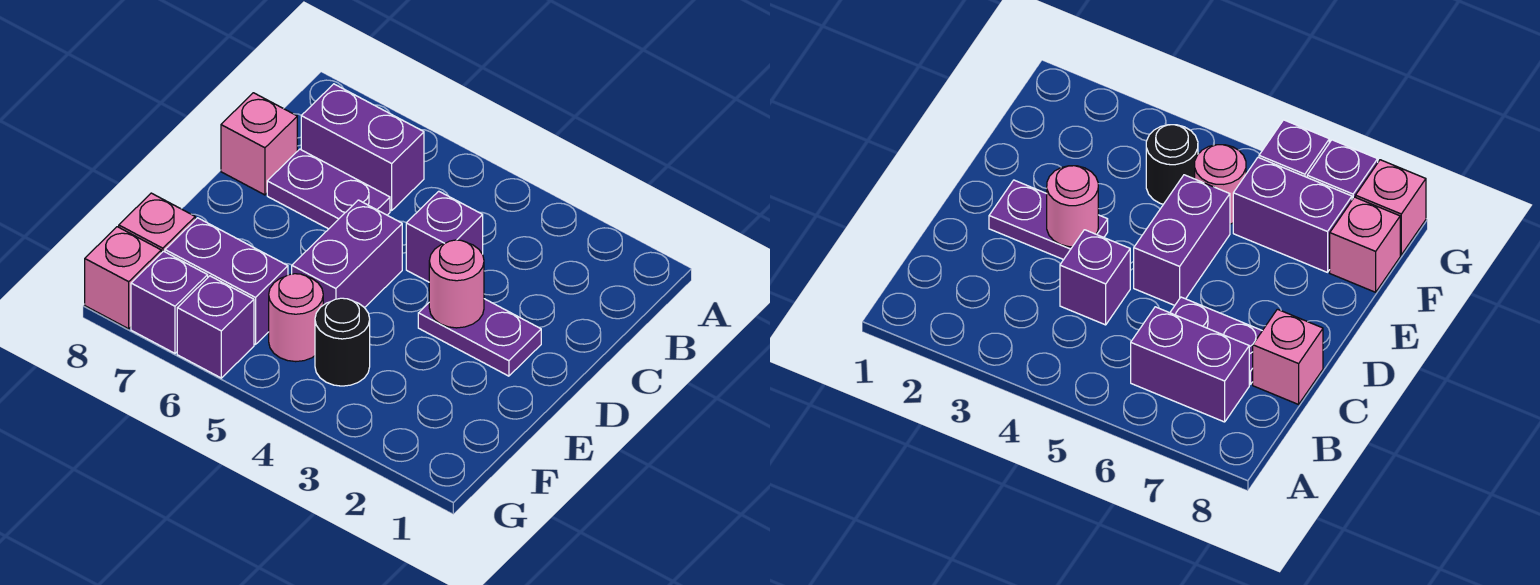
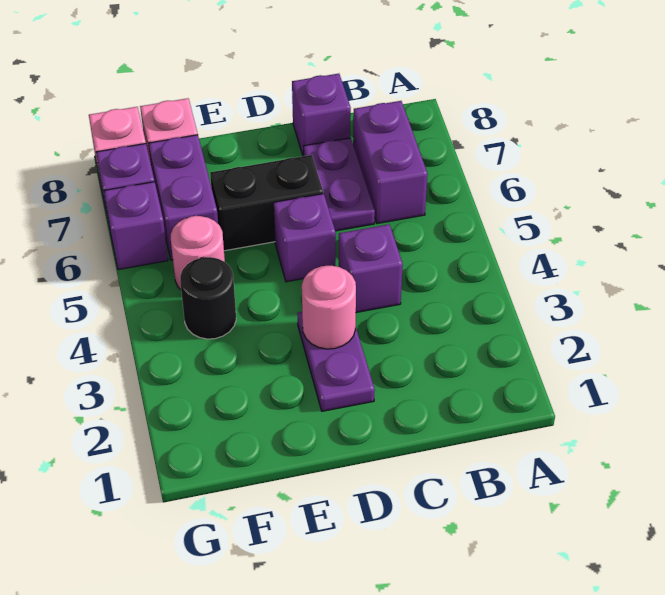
pink 1x1 brick [221,93,297,195] -> purple 1x1 brick [292,74,351,156]
purple 1x2 brick [292,200,402,308] -> purple 1x1 brick [274,194,336,282]
none -> black 1x2 brick [210,155,323,251]

